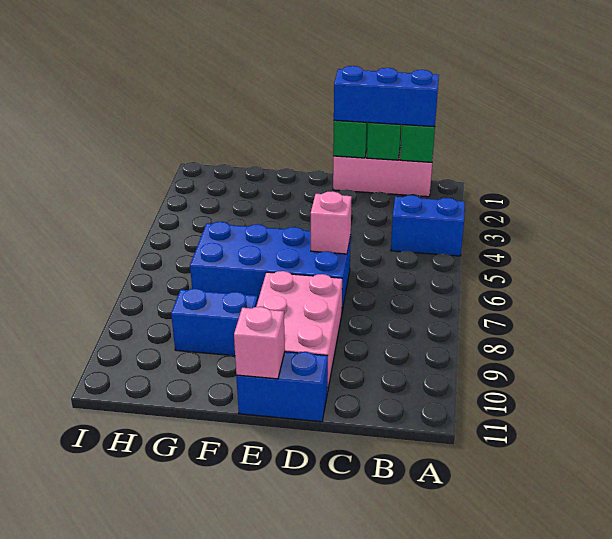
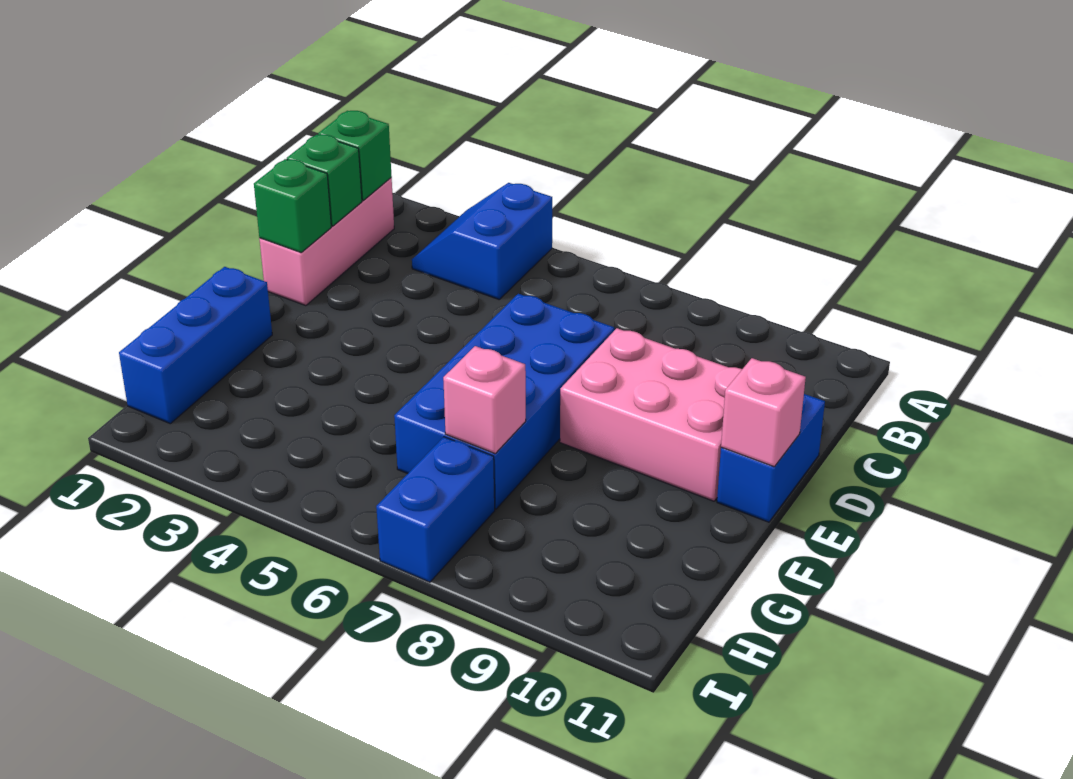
blue 1x3 brick [334,66,439,127] -> blue 1x3 brick moved to [119,267,272,424]
pink 1x1 brick [311,191,352,254] -> pink 1x1 brick moved to [443,346,526,454]
blue 1x2 brick [171,289,258,356] -> blue 1x2 brick moved to [376,437,495,582]

